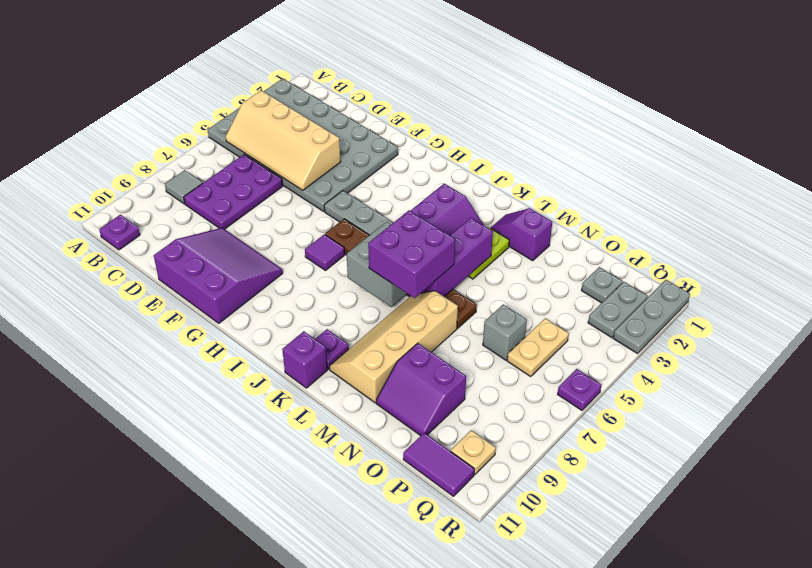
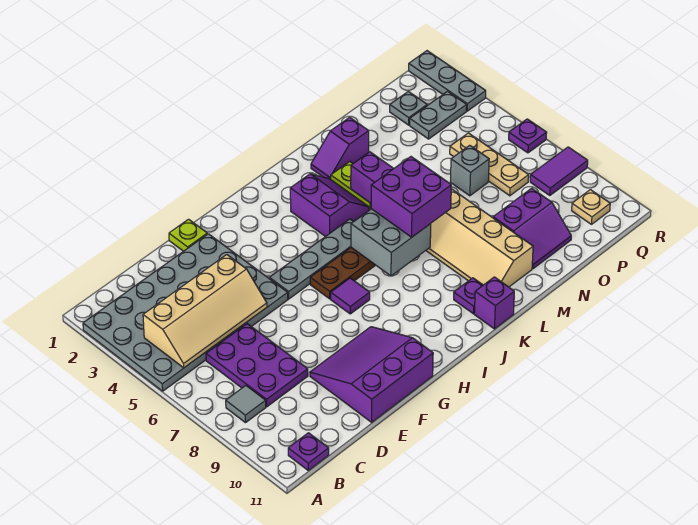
none -> lime 1x1 plate [169,219,207,251]
tan 1x2 plate [507,318,569,377] -> tan 1x3 plate [450,133,529,196]
purple 1x2 tile [403,433,474,496] -> purple 1x2 tile moved to [530,147,588,196]
grey 1x2 plate [588,282,648,338] -> grey 1x2 plate turned to [410,91,467,139]

